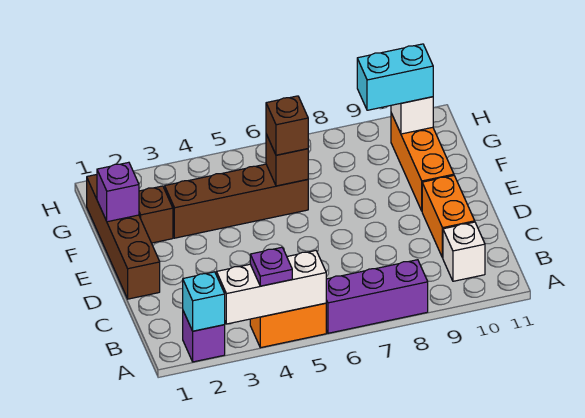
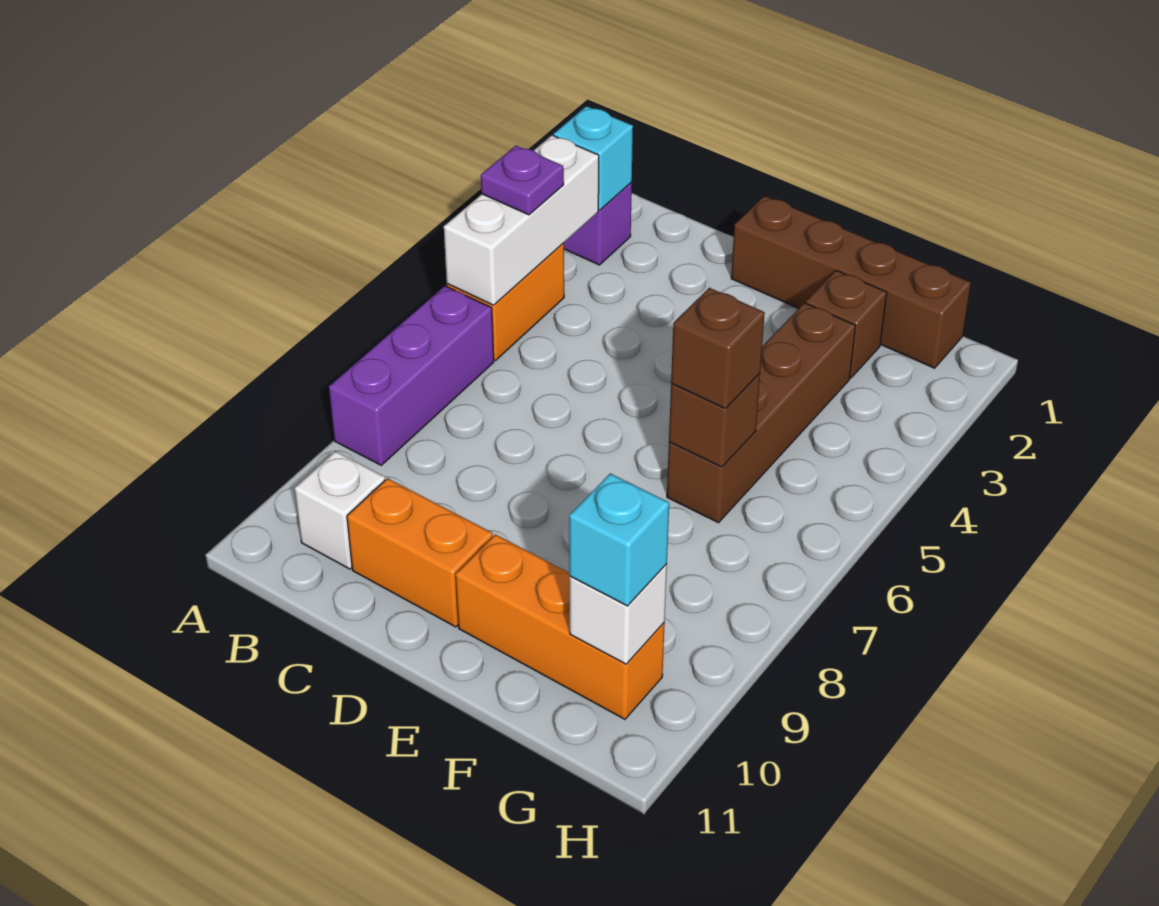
purple 1x1 brick [97,162,139,222] -> none
cyan 1x2 brick [357,44,433,110] -> cyan 1x1 brick [569,473,669,606]

